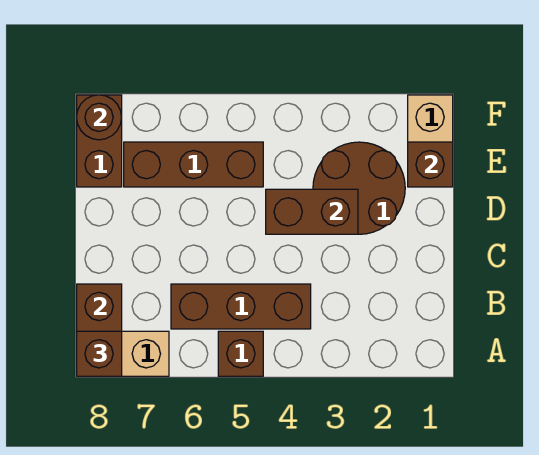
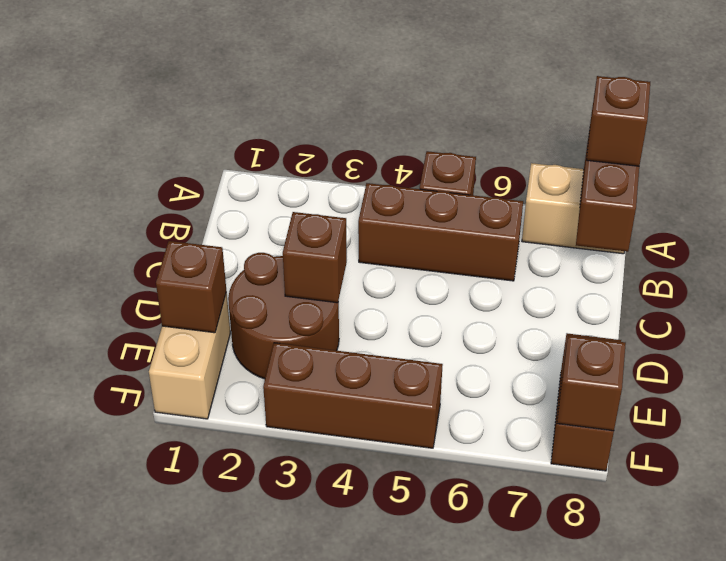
brown 1x2 brick [266,189,358,234] -> brown 1x1 brick [283,212,347,303]
brown 1x3 brick [124,142,263,187] -> brown 1x3 brick moved to [263,343,443,448]
brown 1x1 round brick [77,95,122,140] -> brown 1x1 brick [557,335,626,431]

